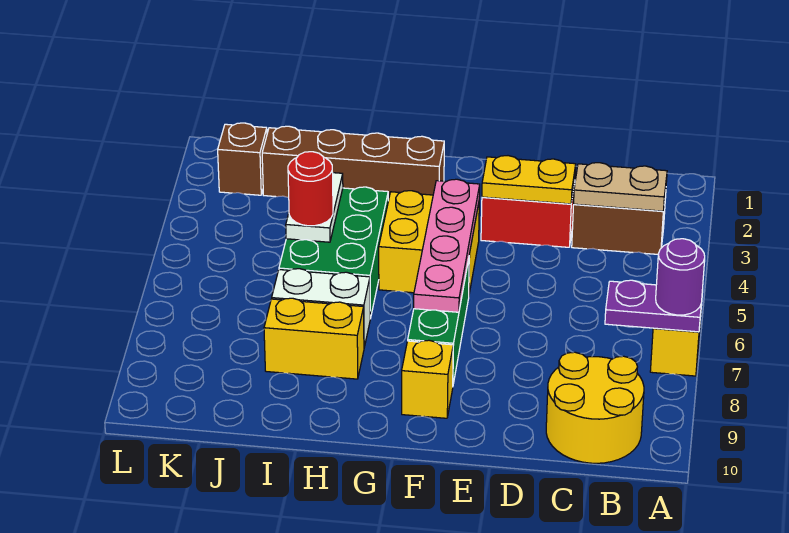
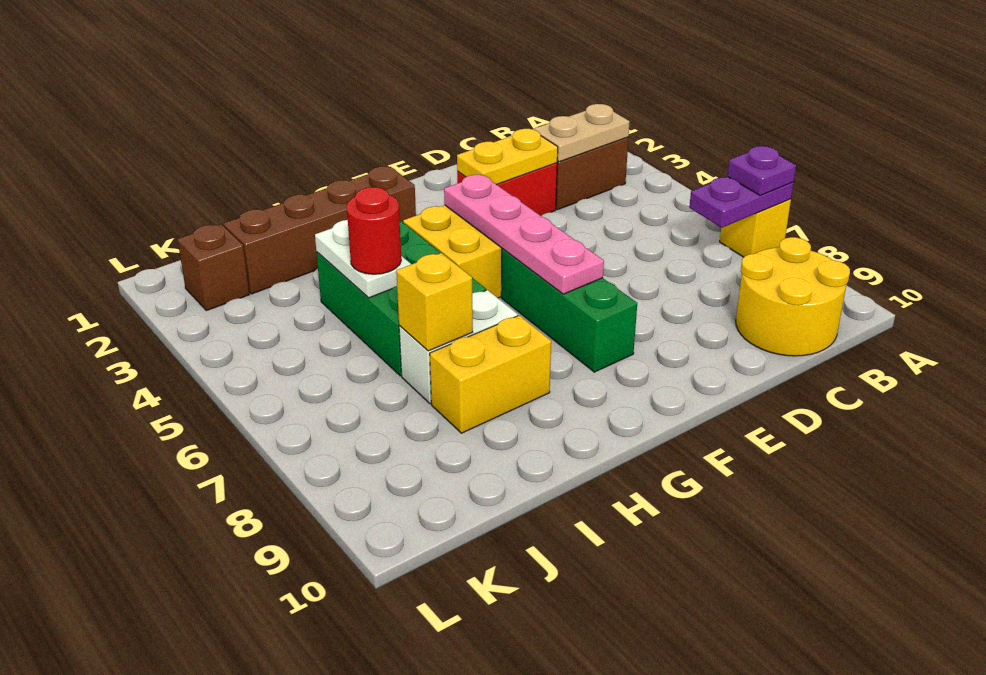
purple 1x1 round brick [656,239,705,315] -> purple 1x1 plate [727,146,796,195]
yellow 1x1 brick [402,340,453,418] -> yellow 1x1 brick moved to [396,253,473,351]

